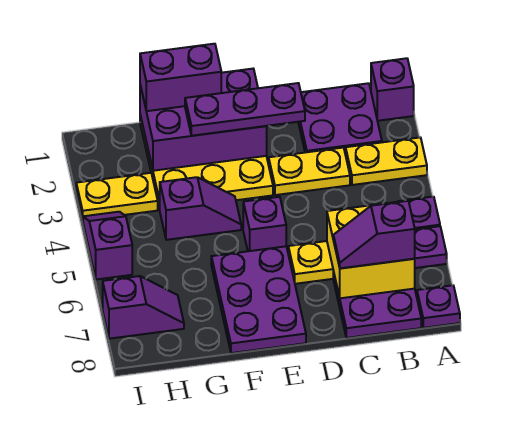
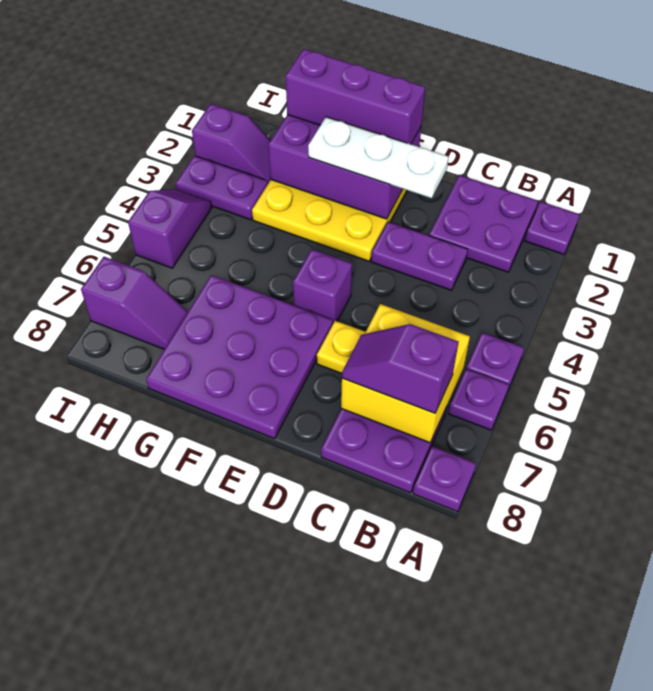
purple 1x1 brick [371,58,414,121] -> purple 1x1 plate [525,202,580,254]
yellow 1x2 plate [346,137,427,185] -> none
yellow 1x2 plate [269,148,350,195] -> purple 1x2 plate [371,222,468,290]
purple 1x3 plate [185,83,305,136] -> white 1x3 plate [308,117,449,198]
purple 2x3 plate [211,246,306,353] -> purple 3x3 plate [146,275,333,439]
purple 1x2 brick [140,44,221,111] -> purple 1x3 brick [286,49,425,144]
purple 1x2 slope [160,177,241,240] -> purple 1x2 slope moved to [192,104,271,183]
yellow 1x2 plate [76,173,158,220] -> purple 1x2 plate [175,156,268,220]

